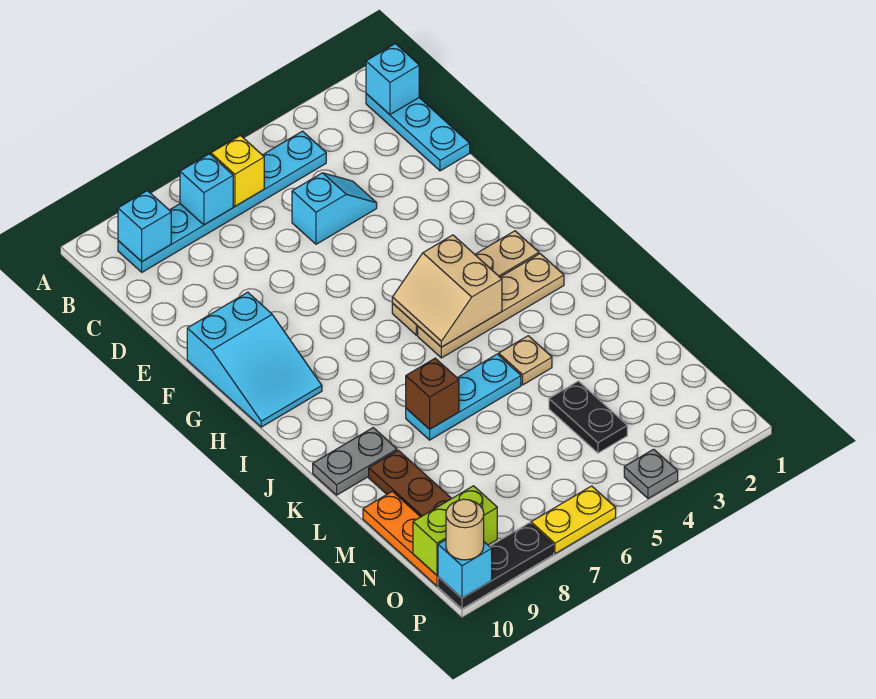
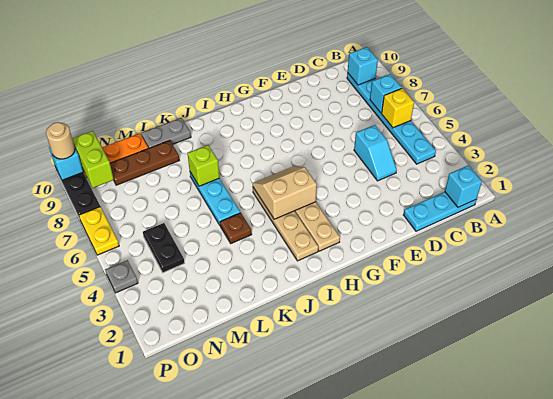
cyan 2x3 slope [187,292,322,427] -> none
tan 1x1 plate [499,336,552,385] -> brown 1x1 plate [220,213,252,243]
brown 1x1 brick [406,358,459,429] -> lime 1x1 brick [188,145,219,186]
grey 1x2 plate [313,428,397,495] -> grey 1x2 plate turned to [141,118,191,148]
black 1x2 plate [549,381,627,453] -> black 1x2 plate turned to [143,223,184,273]

